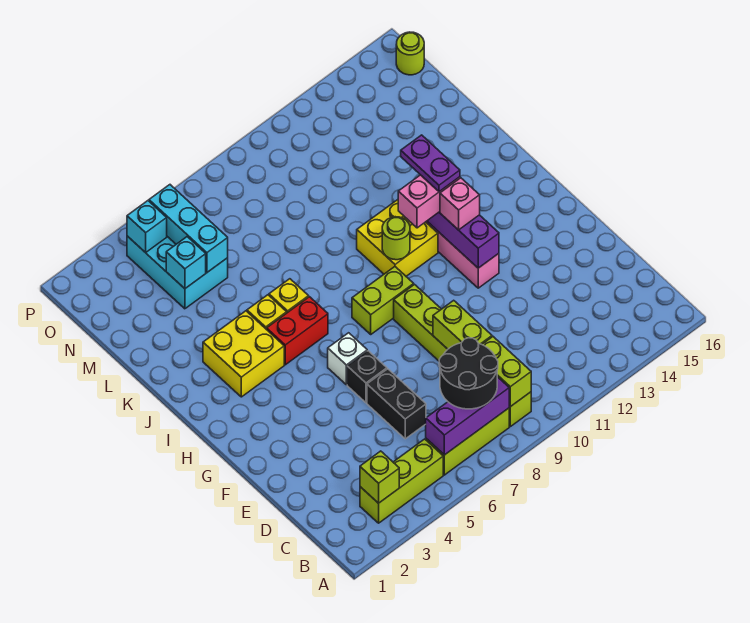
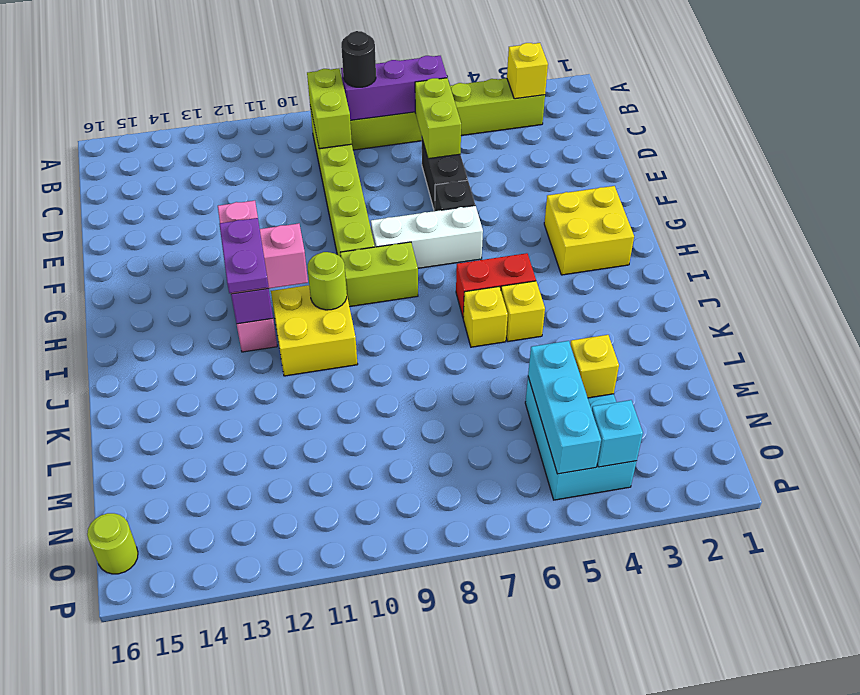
lime 1x1 brick [360,451,399,503] -> yellow 1x1 brick [507,43,548,99]
black 2x2 round brick [439,338,498,409] -> black 1x1 round brick [341,31,376,87]
lime 1x2 brick [433,300,492,349] -> lime 1x2 brick moved to [415,78,461,159]
white 1x1 brick [328,333,367,385] -> white 1x3 brick [371,206,483,268]
yellow 2x2 brick [203,311,284,397] -> yellow 2x2 brick moved to [544,186,634,275]
cyan 1x1 brick [166,237,206,289] -> yellow 1x1 brick [570,335,619,398]

